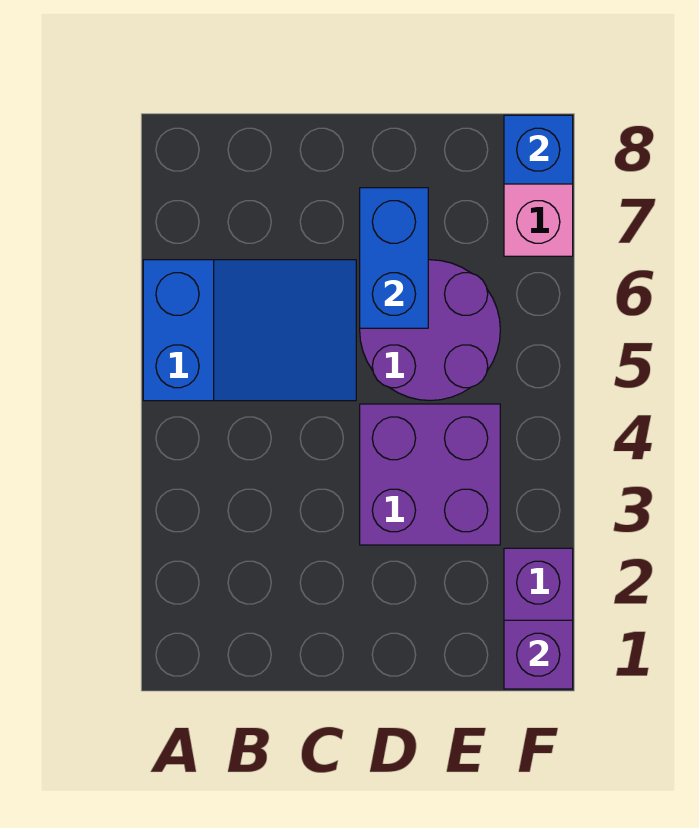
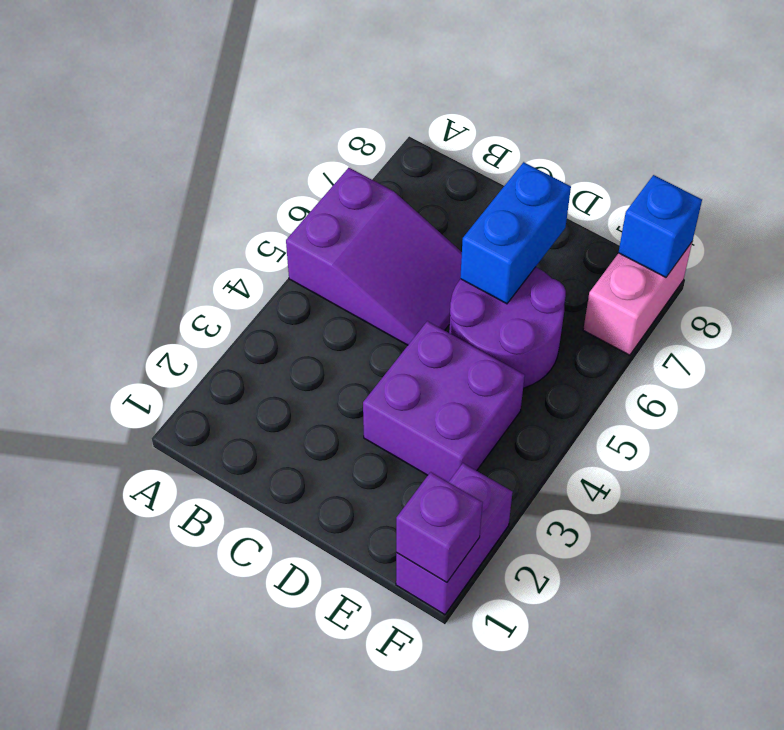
blue 2x3 slope [143,260,356,401] -> purple 2x3 slope [286,168,462,345]

